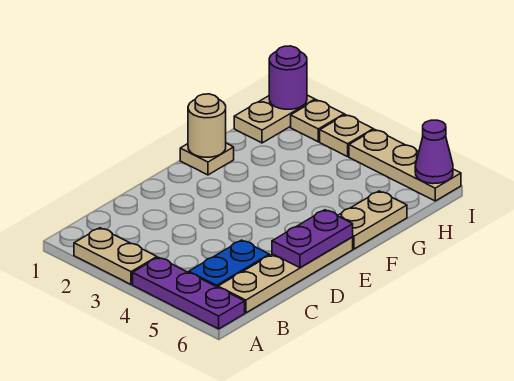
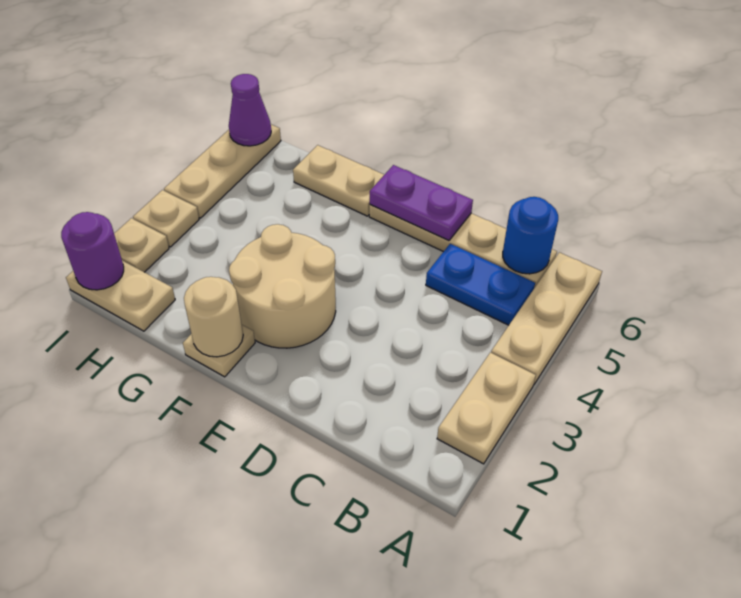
purple 1x3 plate [133,257,245,329] -> tan 1x3 plate [491,252,602,384]
none -> blue 1x1 round brick [503,197,558,274]
none -> tan 2x2 round brick [229,224,336,348]

